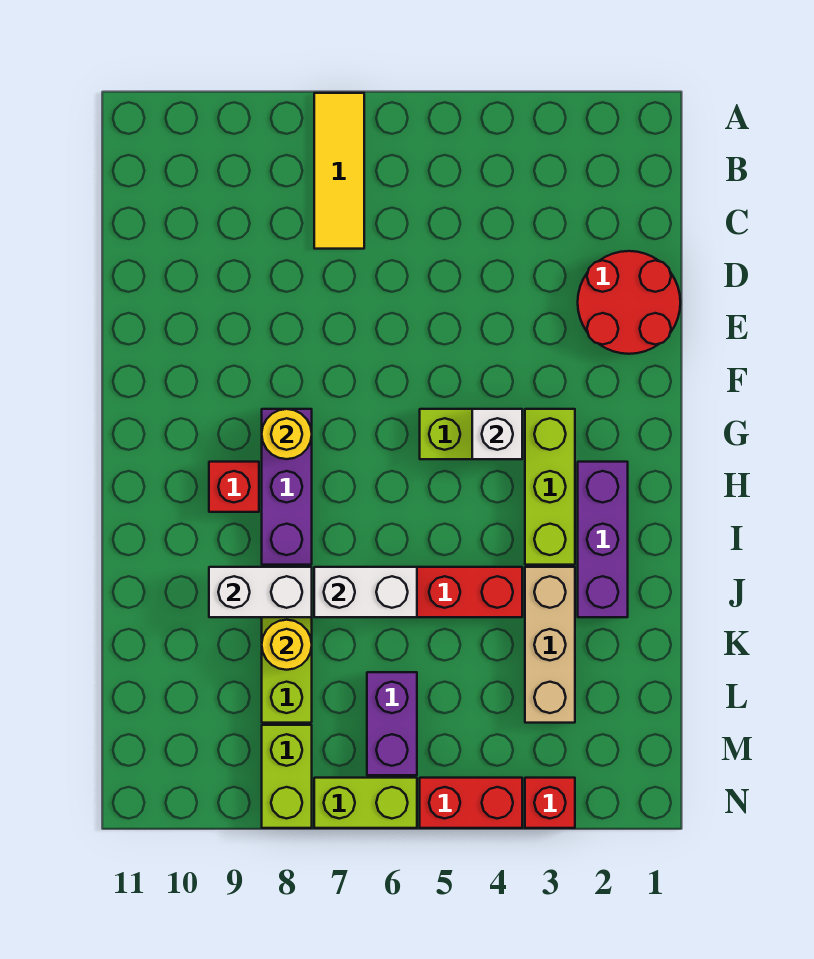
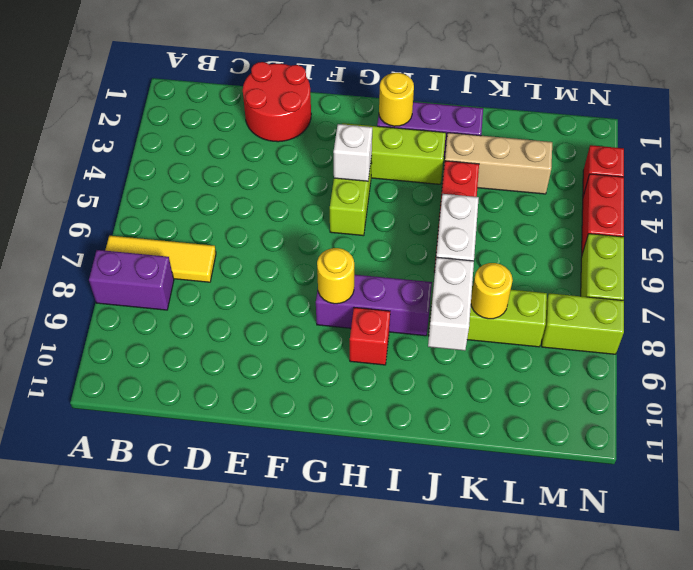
none -> yellow 1x1 round brick [379,73,414,126]
purple 1x2 brick [367,672,417,775] -> purple 1x2 brick moved to [89,250,174,310]

